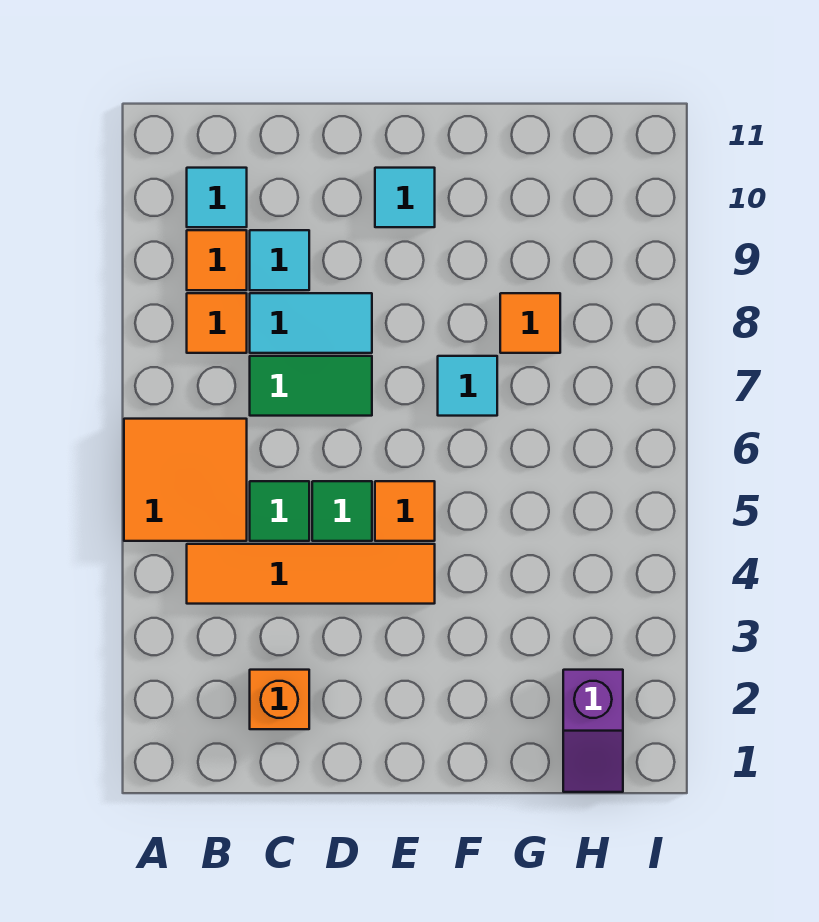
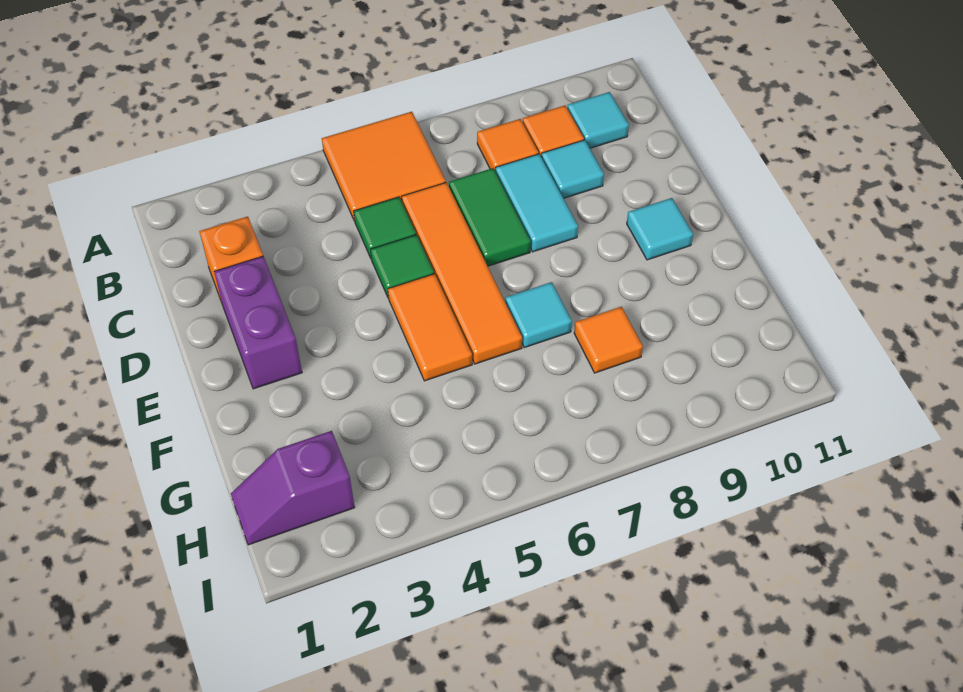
orange 1x4 tile [187,544,435,604] -> orange 1x4 tile moved to [402,182,522,364]
none -> purple 1x2 brick [214,256,302,389]
orange 1x1 tile [375,481,435,541] -> orange 1x2 tile [388,274,472,381]

